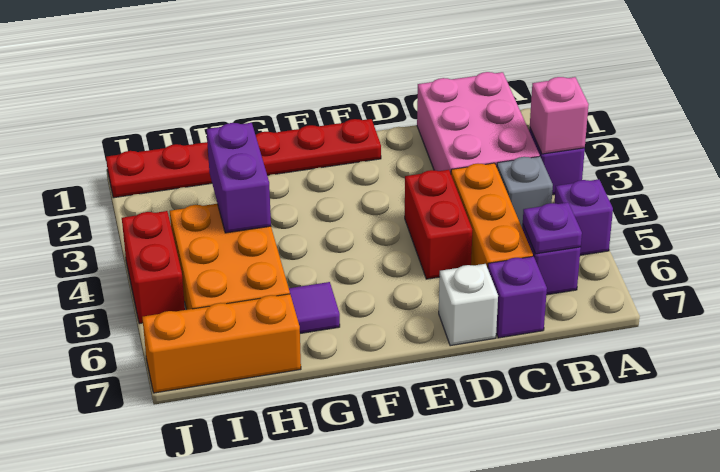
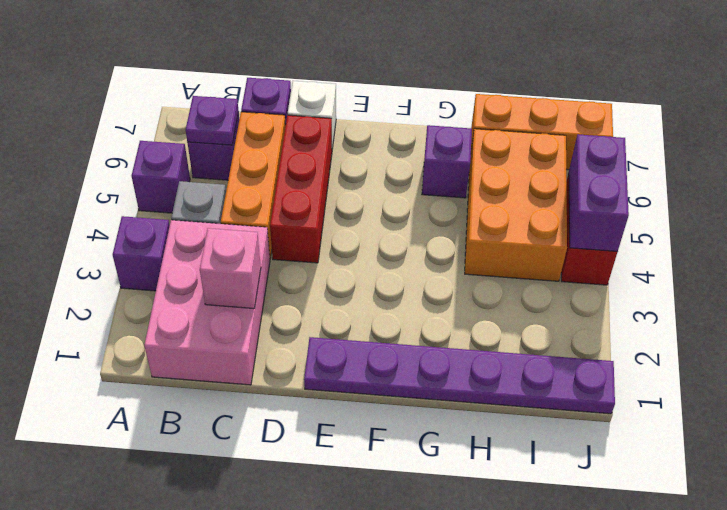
pink 1x1 brick [530,77,589,154] -> pink 1x1 brick moved to [200,228,261,308]
red 1x2 brick [405,170,472,279] -> red 1x3 brick [270,115,332,263]
red 1x6 plate [106,119,381,198] -> purple 1x6 plate [304,337,615,414]
purple 1x1 tile [289,282,340,333] -> purple 1x1 brick [422,125,472,198]
purple 1x2 brick [207,123,271,233] -> purple 1x2 brick moved to [569,134,629,252]

